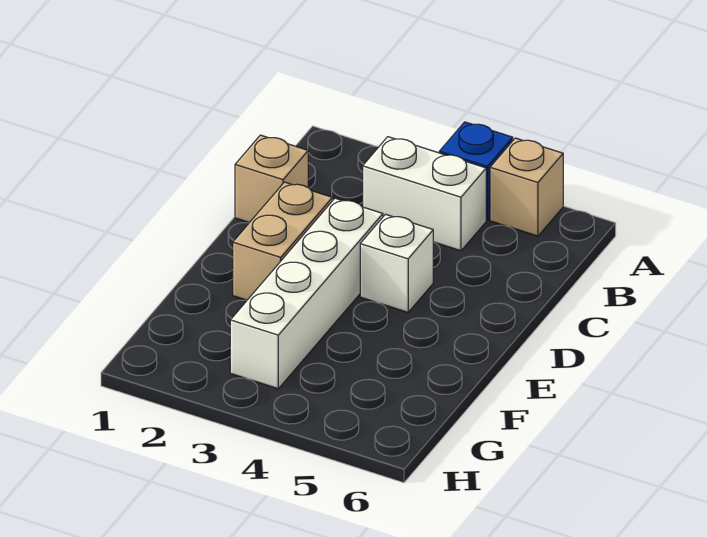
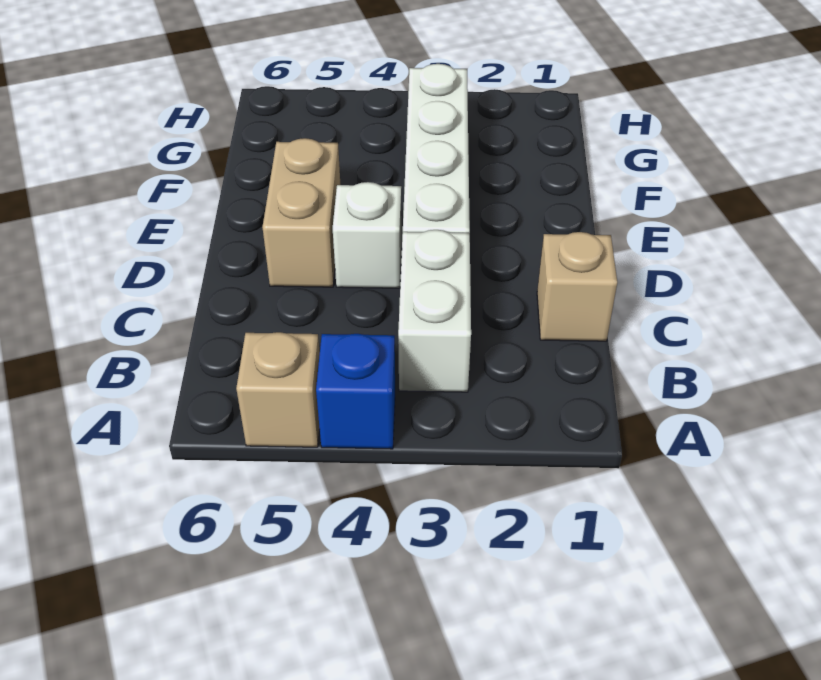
white 1x2 brick [363,137,486,251] -> white 1x2 brick turned to [398,230,471,392]
tan 1x2 brick [233,182,332,300] -> tan 1x2 brick moved to [263,138,340,287]

